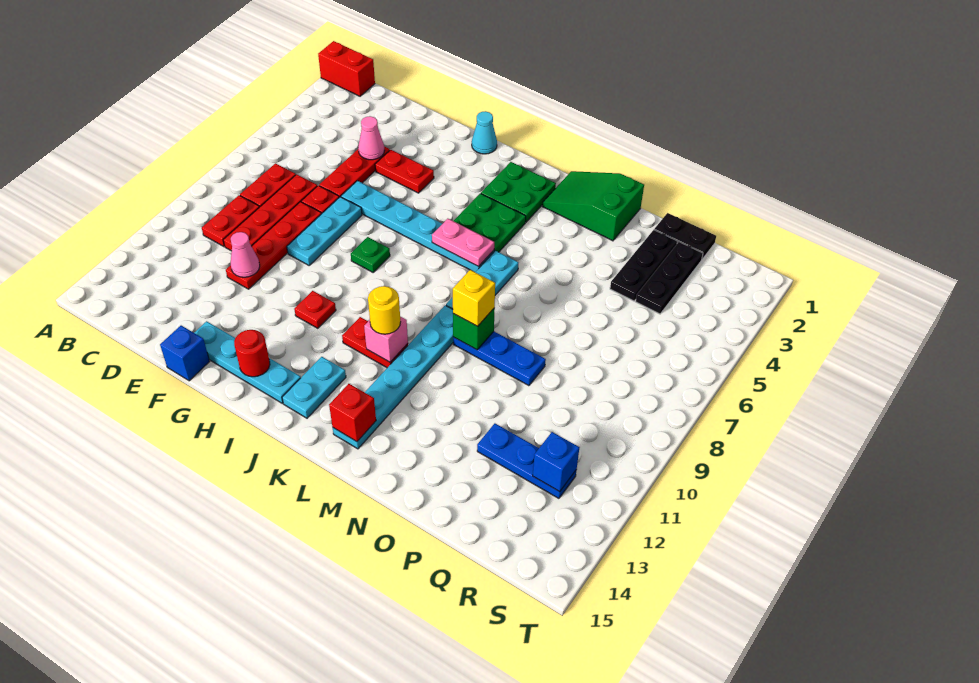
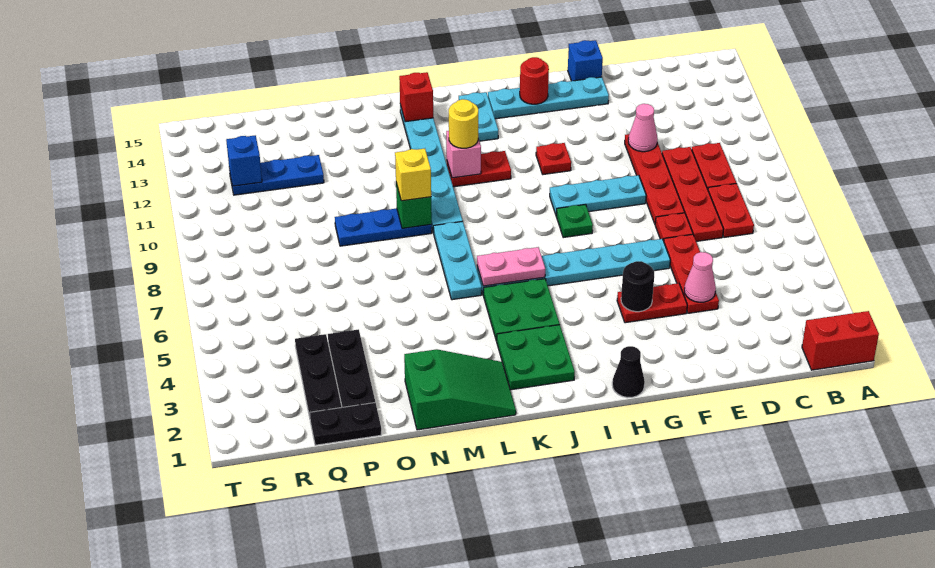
cyan 1x3 plate [287,197,362,265] -> cyan 1x3 plate turned to [550,175,646,216]
none -> black 1x1 round brick [621,261,654,312]
cyan 1x1 cone [472,111,497,154] -> black 1x1 cone [612,346,645,398]

